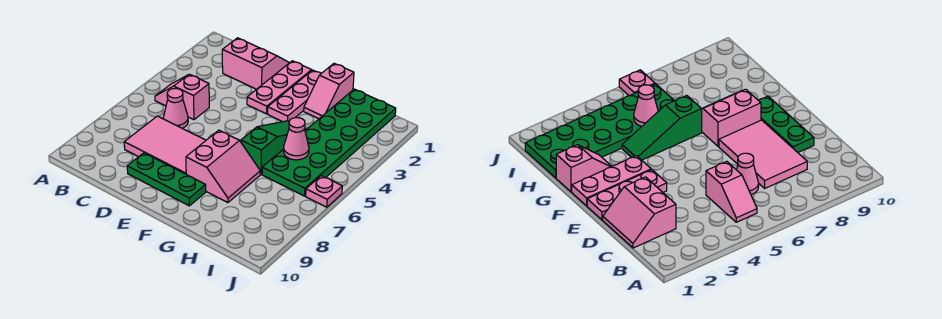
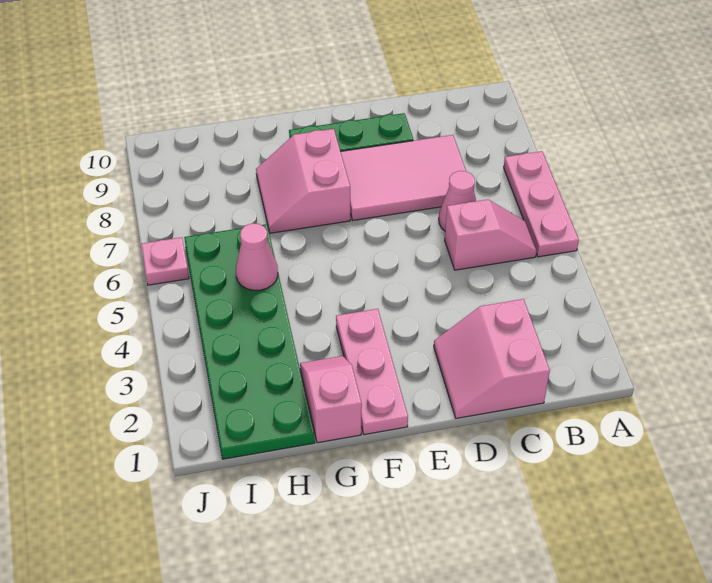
pink 2x2 slope [222,38,289,89] -> pink 2x2 slope turned to [434,299,550,418]
pink 1x3 plate [247,61,312,114] -> pink 1x3 plate moved to [504,151,579,257]
green 1x3 slope [241,121,306,174] -> none

